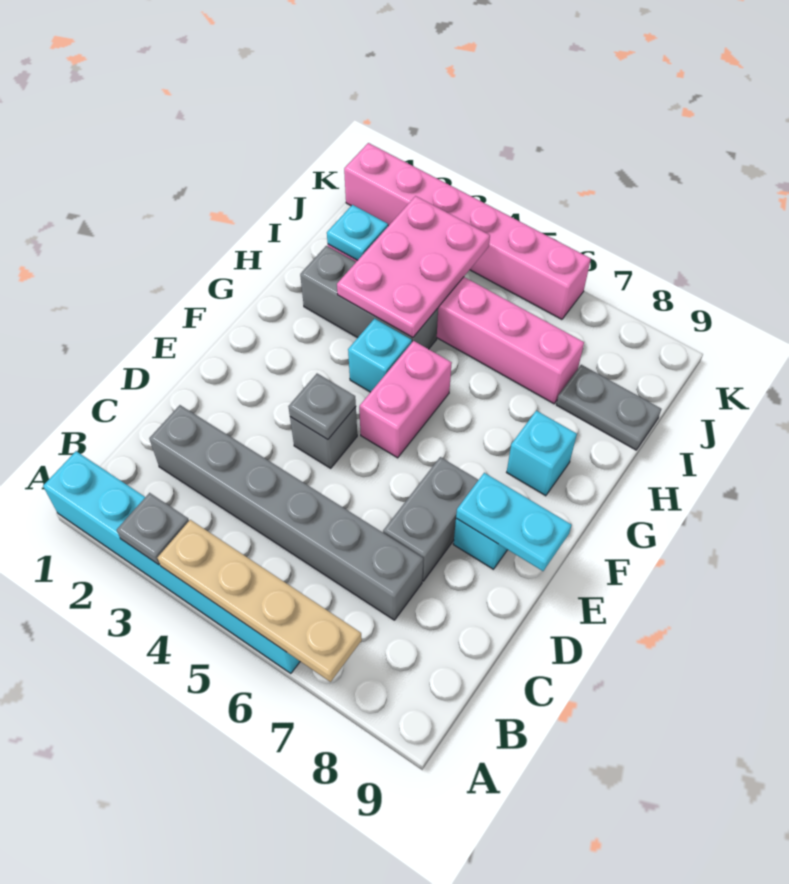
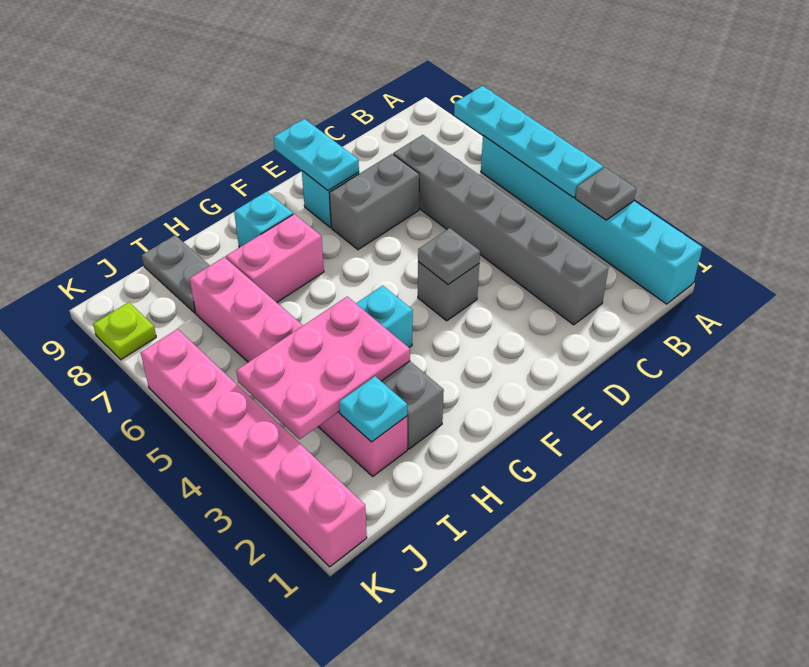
tan 1x4 plate [157,520,362,682] -> cyan 1x4 plate [454,86,603,197]
pink 1x2 brick [359,341,452,458] -> pink 1x2 brick moved to [226,214,324,302]
none -> lime 1x1 plate [93,302,156,360]

